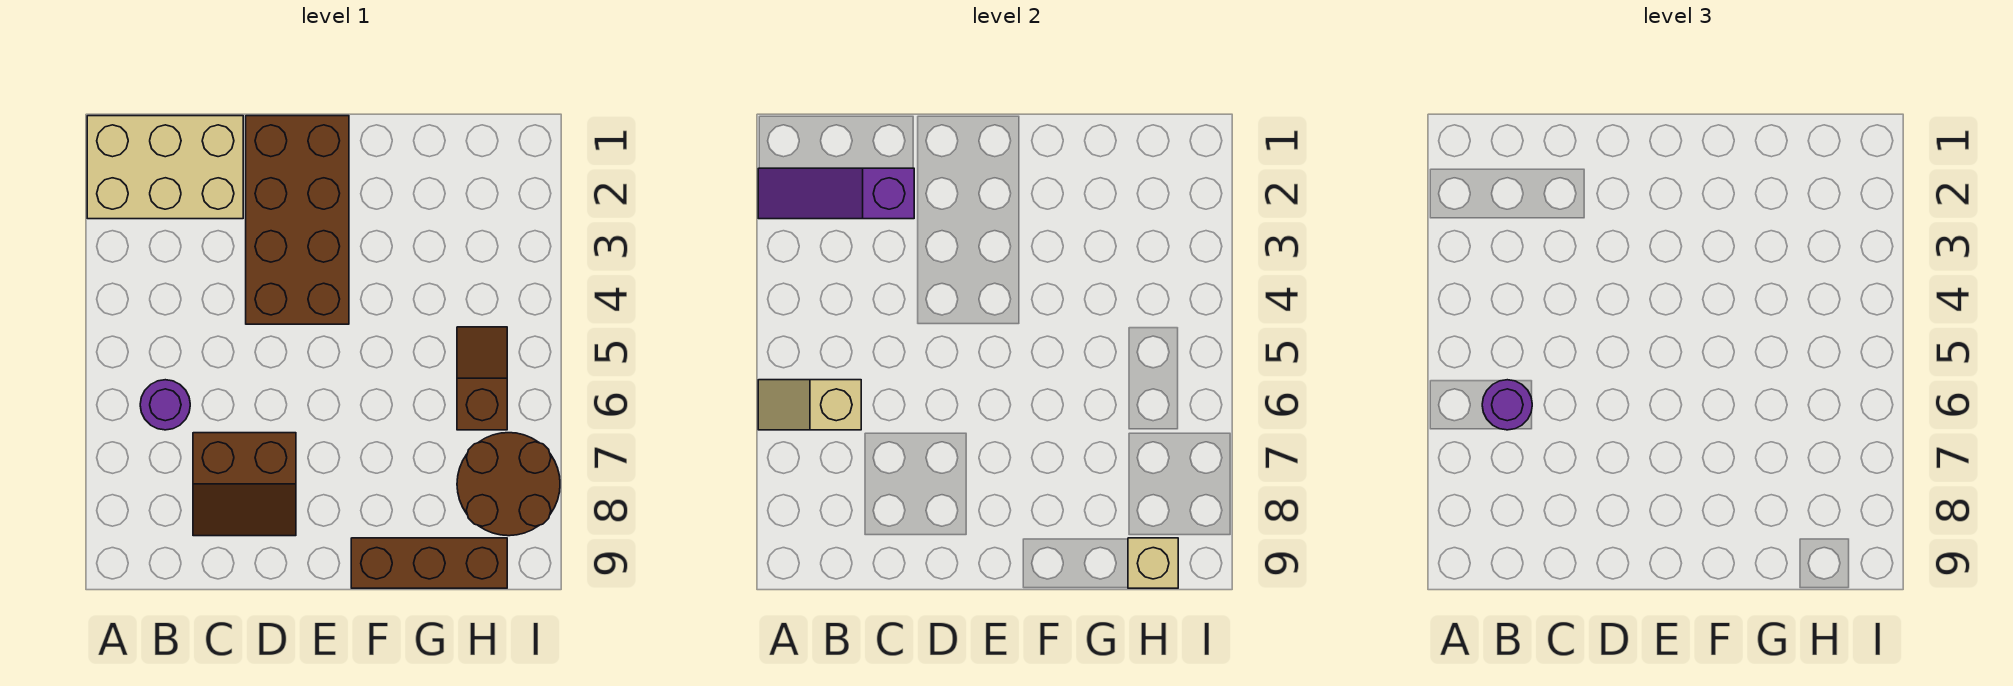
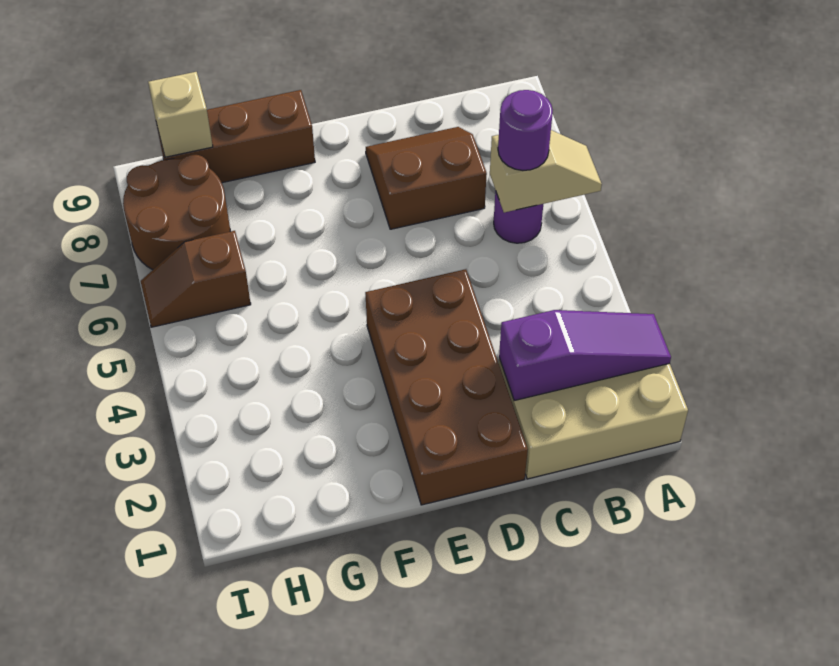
brown 1x2 slope [457,327,507,430] -> brown 1x2 slope turned to [141,231,251,327]

